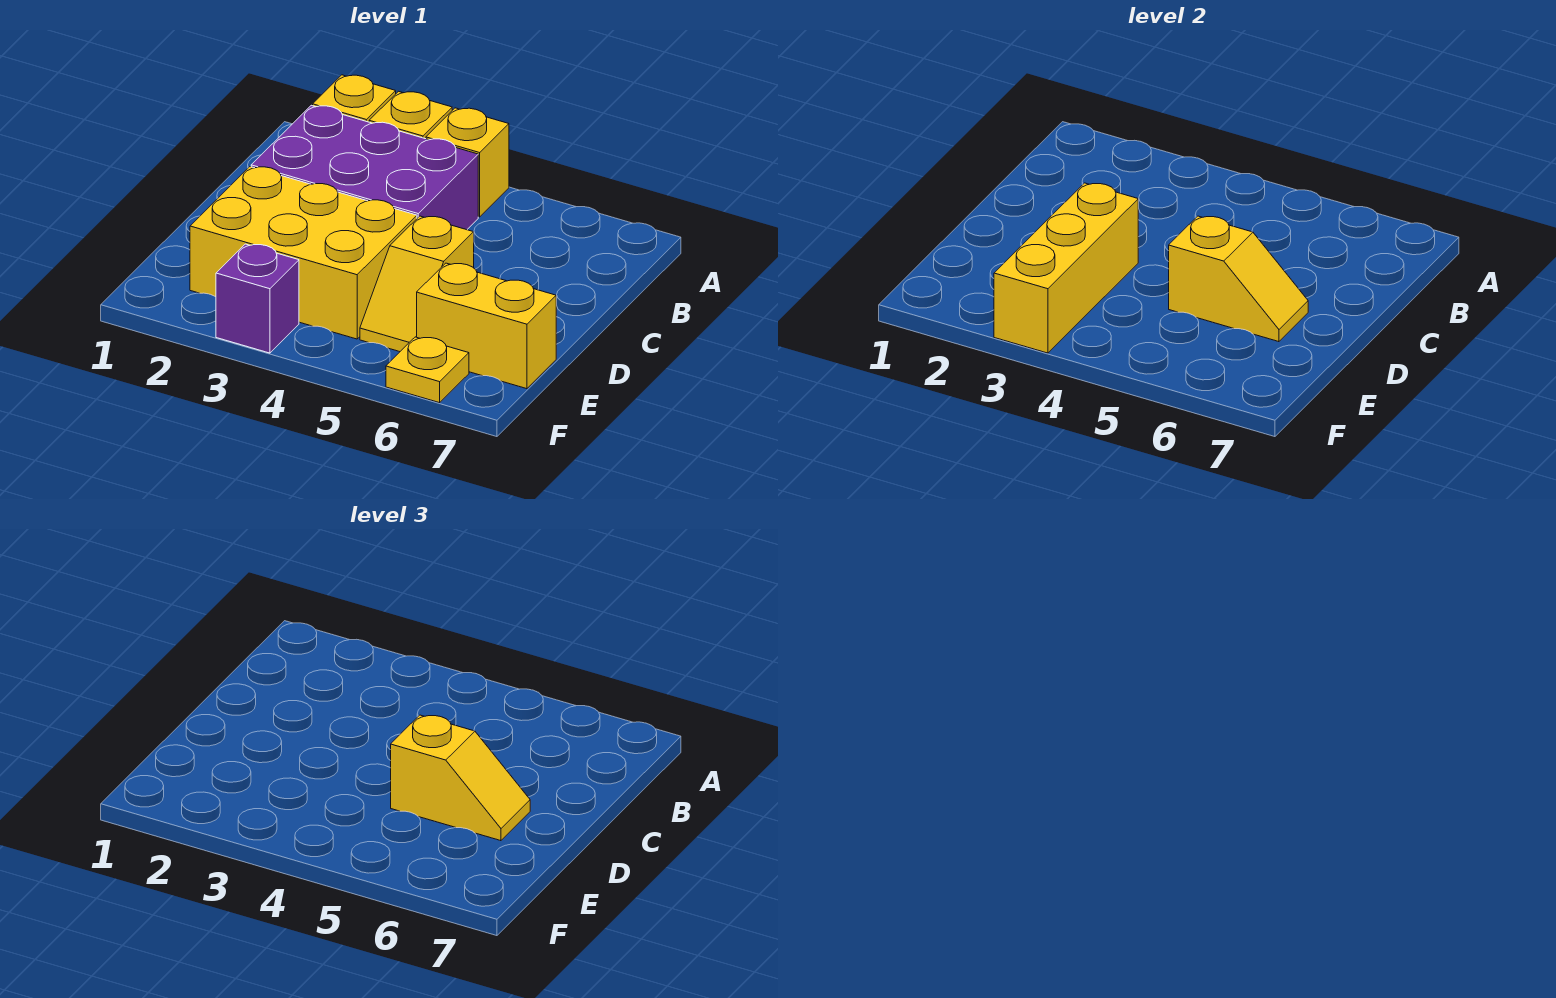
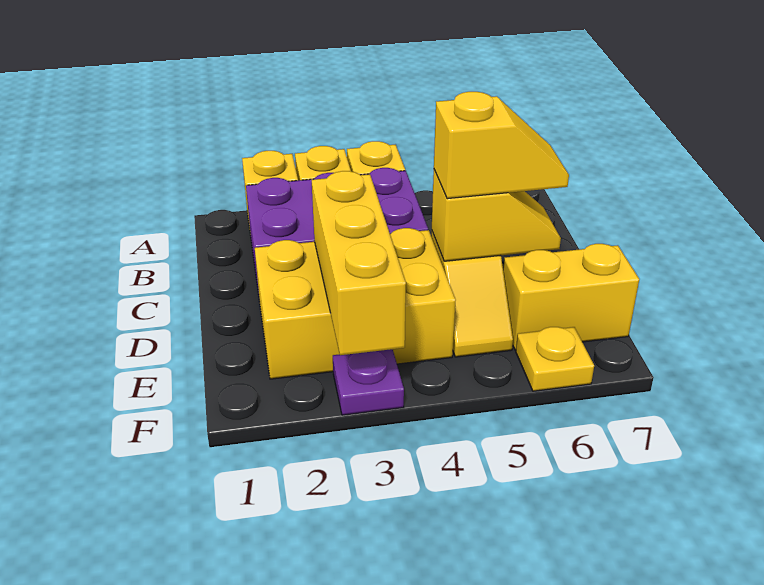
purple 1x1 brick [216,244,299,353] -> purple 1x1 plate [333,349,404,415]

